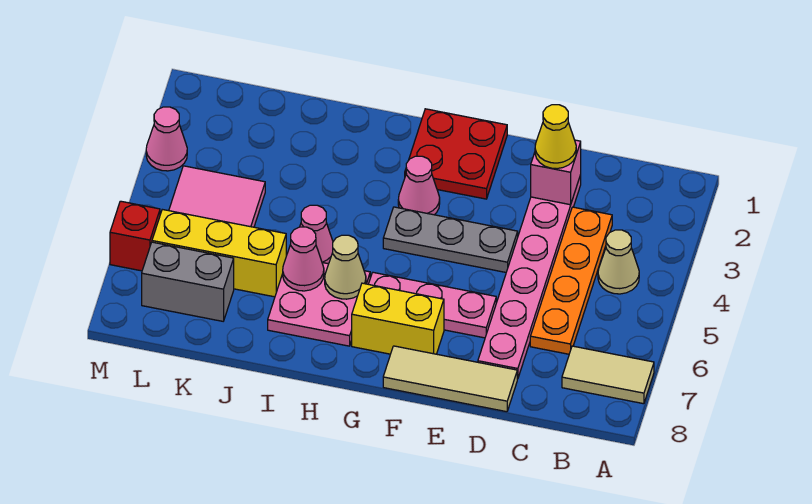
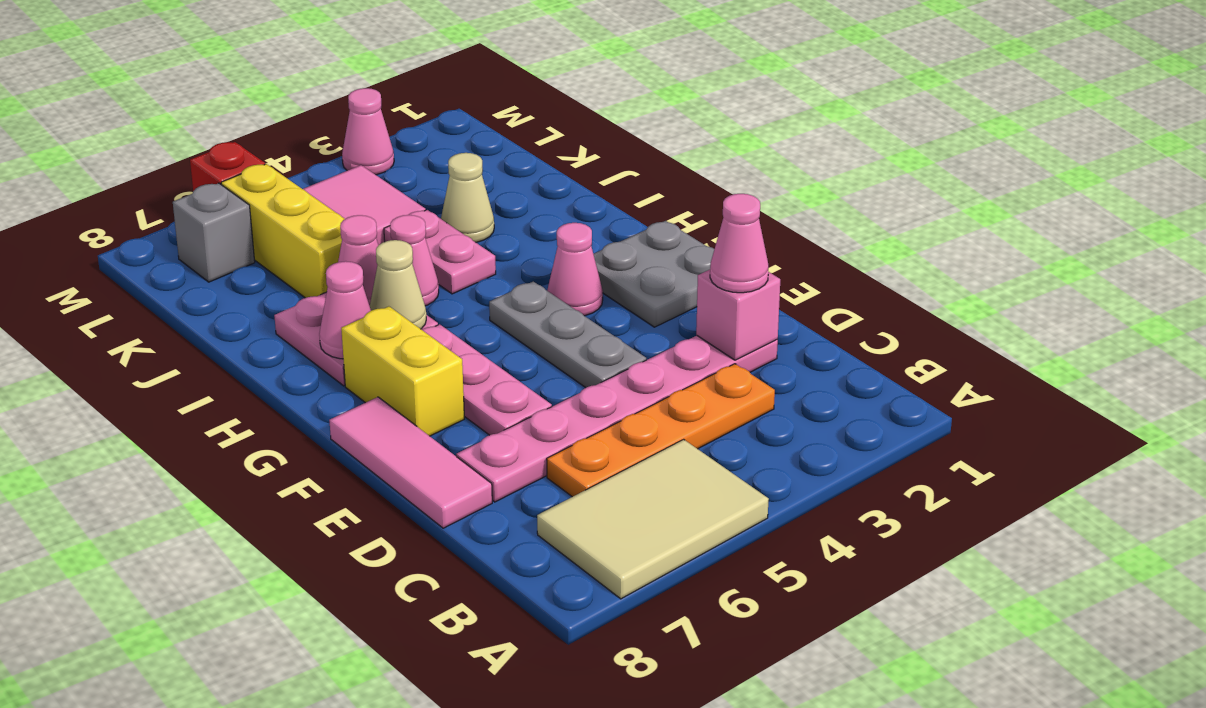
tan 1x2 tile [562,346,654,404] -> tan 2x3 tile [537,439,769,599]
tan 1x1 cone [598,230,639,294] -> tan 1x1 cone moved to [441,153,494,242]
yellow 1x1 cone [535,105,576,169] -> pink 1x1 cone [710,194,769,293]
tan 1x3 tile [383,346,517,412] -> pink 1x3 tile [329,397,492,528]
red 2x2 plate [405,109,507,199] -> grey 2x2 plate [594,221,714,327]
none -> pink 1x1 cone [319,261,371,359]
none -> pink 1x2 plate [384,210,496,294]
grey 1x2 brick [142,242,234,321] -> grey 1x1 brick [173,183,255,282]

